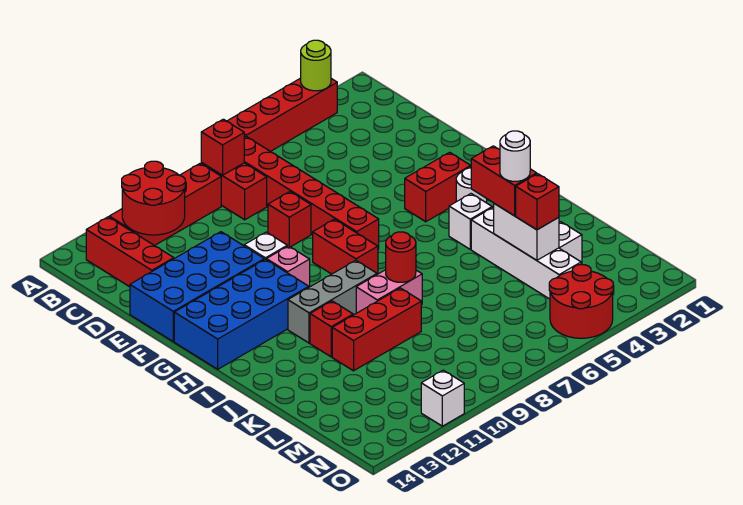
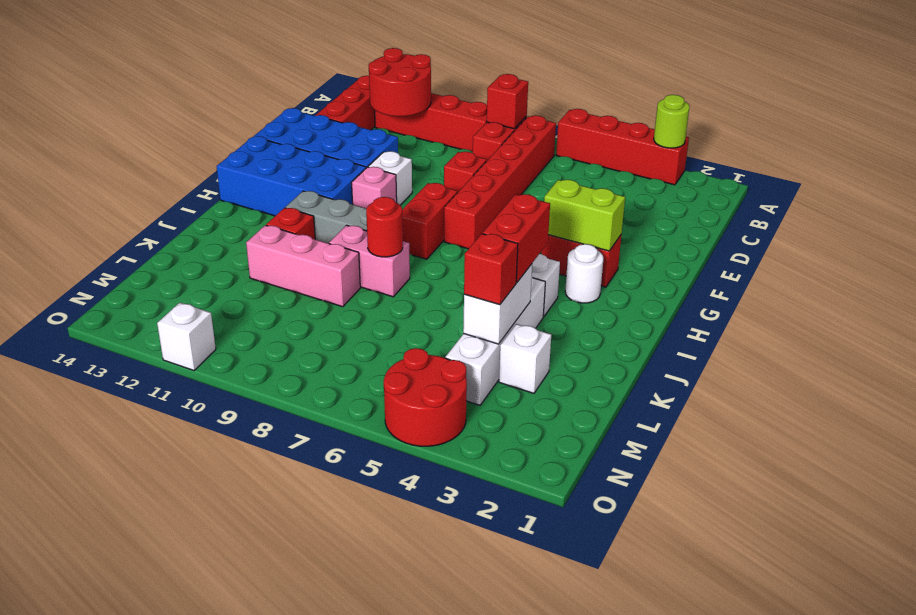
none -> lime 1x2 brick [544,180,625,251]
white 1x1 round brick [500,131,530,181] -> none
red 1x3 brick [332,288,421,371] -> pink 1x3 brick [246,225,360,307]

